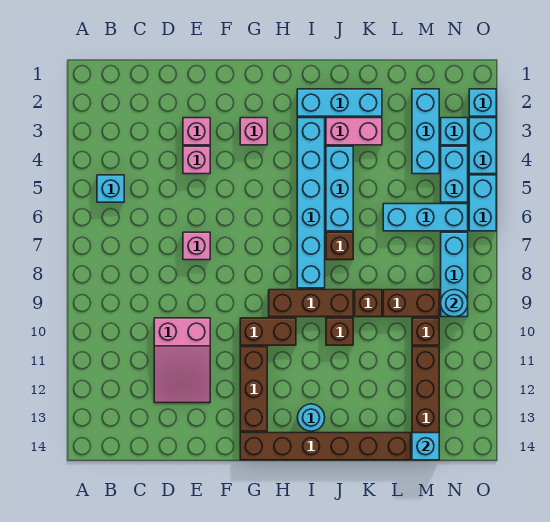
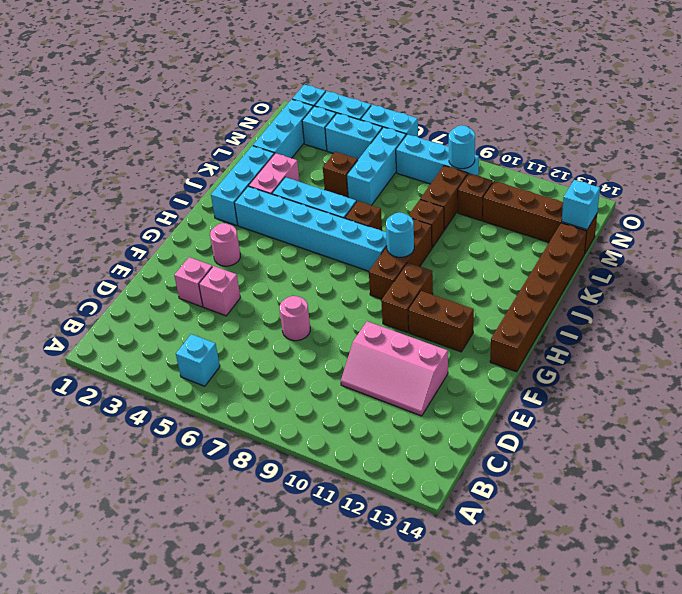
pink 2x3 slope [154,318,210,403] -> pink 2x3 slope turned to [341,321,448,416]
pink 1x1 brick [183,232,210,260] -> pink 1x1 round brick [280,296,310,341]
pink 1x1 brick [240,118,267,145] -> pink 1x1 round brick [210,223,240,266]
brown 1x3 brick [240,347,267,431] -> brown 1x2 brick [408,291,474,352]
cyan 1x1 round brick [297,404,325,431] -> cyan 1x1 round brick moved to [386,212,414,257]
brown 1x1 brick [326,318,353,345] -> brown 1x1 brick moved to [323,152,358,197]
cyan 1x3 brick [412,89,439,174] -> cyan 1x3 brick turned to [253,99,313,158]

